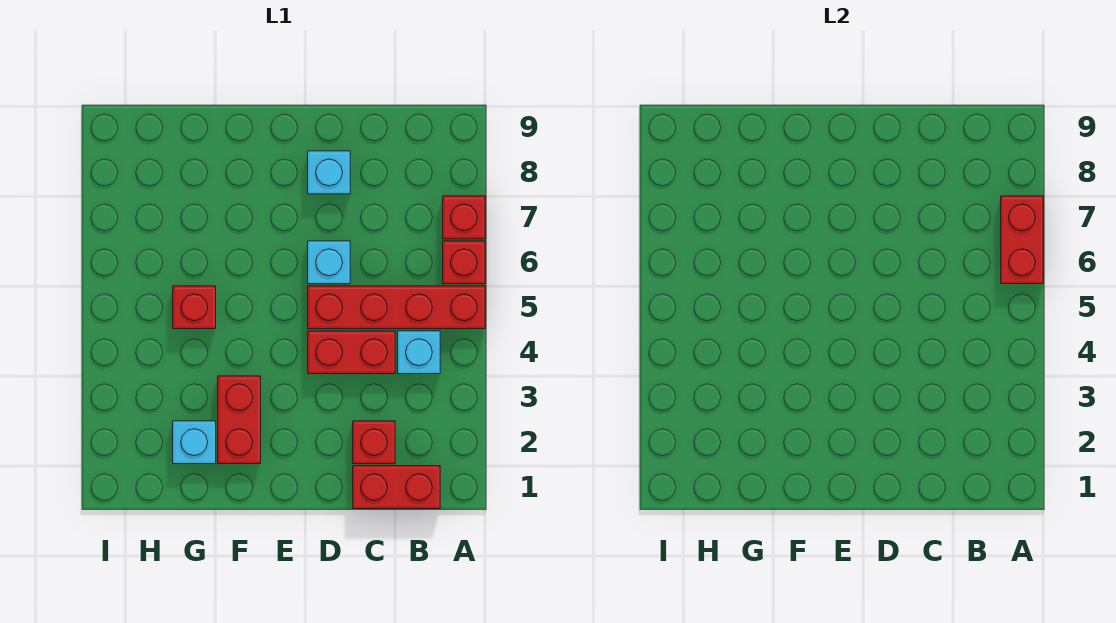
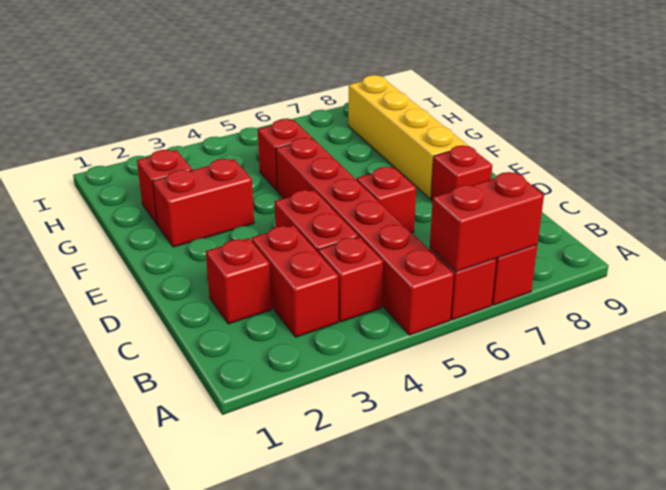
red 1x4 brick [308,286,485,329] -> red 1x6 brick [276,138,454,335]
red 1x2 brick [353,466,440,509] -> red 1x2 brick moved to [251,225,339,337]
cyan 1x1 brick [398,331,440,374] -> red 1x1 brick [318,237,383,322]
cyan 1x1 brick [308,241,350,284] -> red 1x1 brick [357,167,416,233]
cyan 1x1 brick [308,151,350,194] -> red 1x1 brick [431,145,492,201]
none -> yellow 1x4 brick [348,75,467,199]
cyan 1x1 brick [173,421,216,464] -> red 1x1 brick [137,150,192,224]

